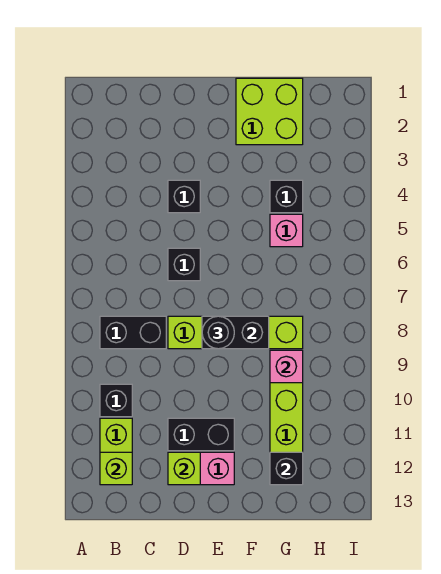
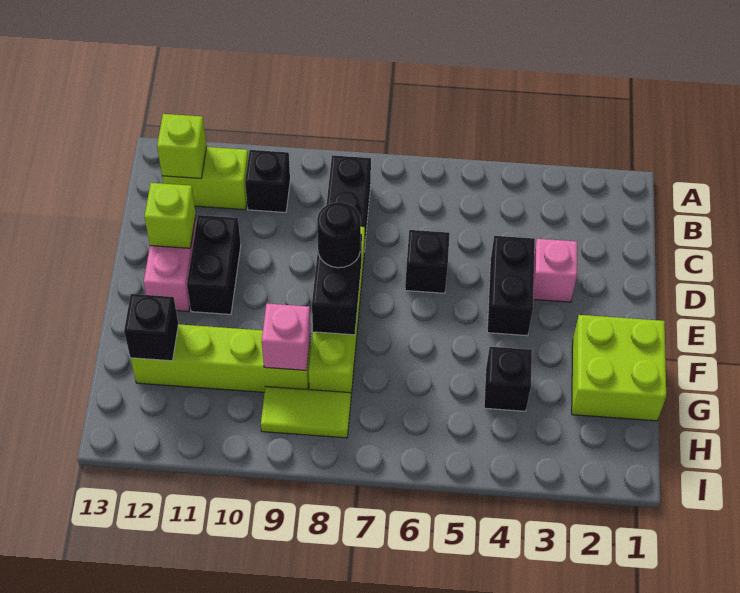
black 1x1 brick [168,180,200,213] -> black 1x2 brick [487,236,535,336]
pink 1x1 brick [270,214,303,247] -> pink 1x1 brick moved to [533,239,577,302]
none -> lime 1x2 tile [261,387,351,438]

